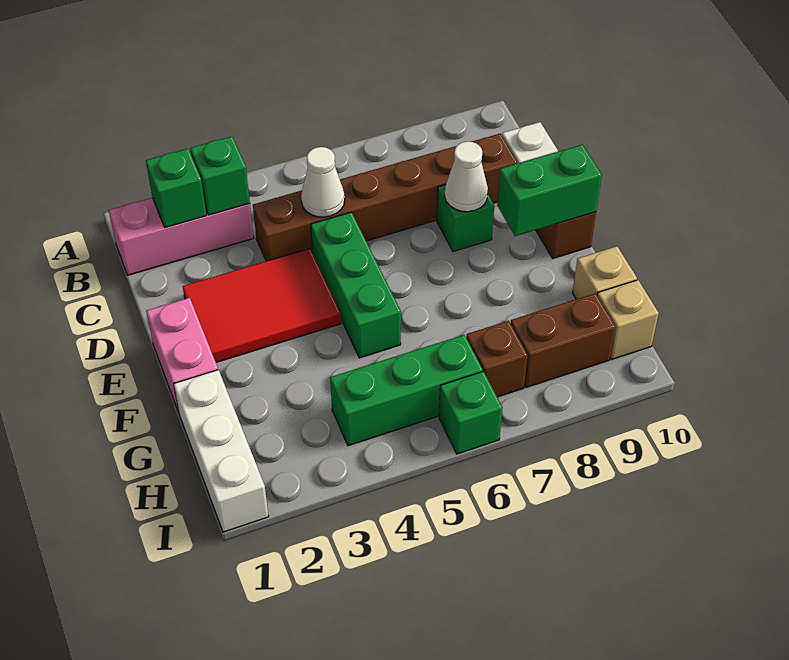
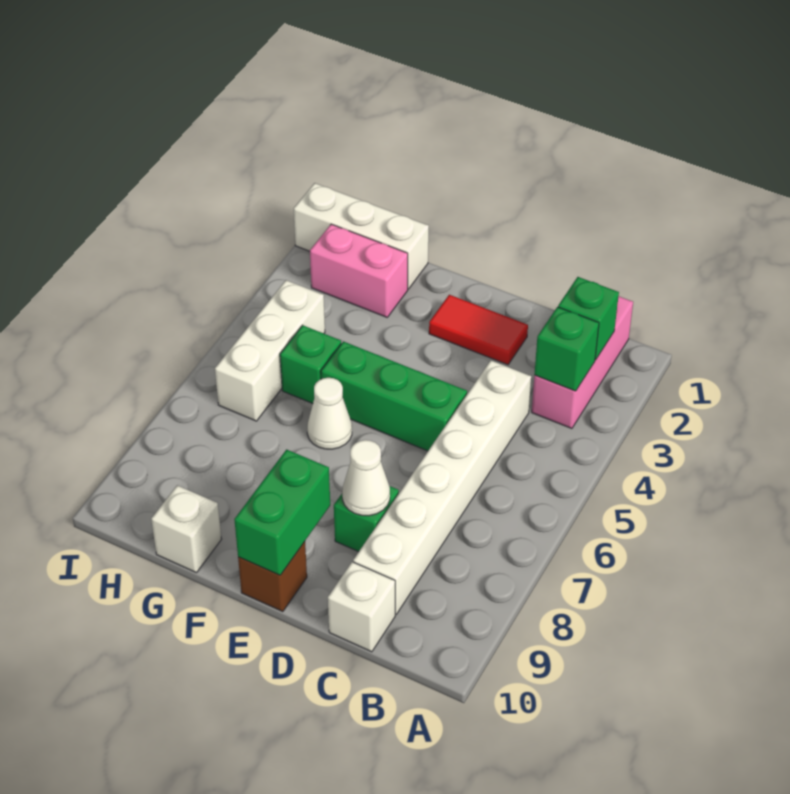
brown 1x6 brick [253,134,517,261] -> white 1x6 brick [353,361,531,614]
white 1x1 cone [301,147,345,217] -> white 1x1 cone moved to [307,378,352,449]
red 2x3 tile [183,248,341,362] -> red 1x2 tile [429,295,528,365]
pink 1x2 brick [146,298,218,412] -> pink 1x2 brick moved to [310,224,408,317]
tan 1x1 brick [572,246,637,299] -> white 1x1 brick [151,485,222,573]
green 1x3 brick [330,335,483,446] -> white 1x3 brick [215,280,325,421]
brown 1x1 brick [466,321,528,397] -> none
brown 1x2 brick [511,293,616,387] -> none
tan 1x1 brick [597,280,659,359] -> none
green 1x1 brick [439,371,502,454] -> green 1x1 brick moved to [280,325,341,404]

